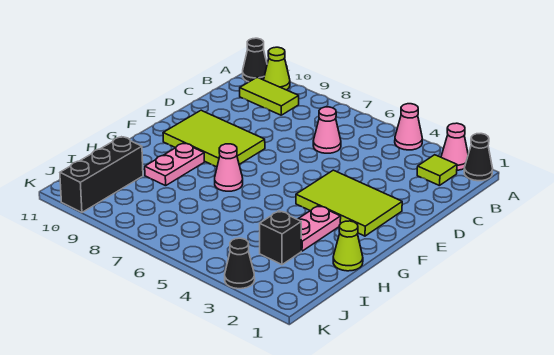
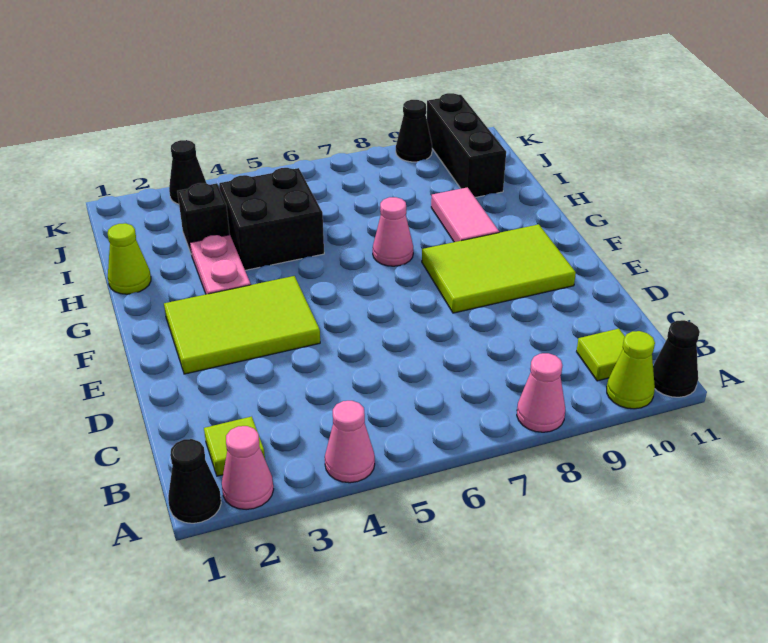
lime 1x2 tile [240,77,299,115] -> lime 1x1 tile [577,329,625,381]
pink 1x1 cone [313,107,341,153] -> pink 1x1 cone moved to [517,353,565,432]
pink 1x2 plate [145,143,204,186] -> pink 1x2 tile [431,187,499,242]
none -> black 2x2 brick [219,168,324,270]
none -> black 1x1 cone [396,100,432,162]

